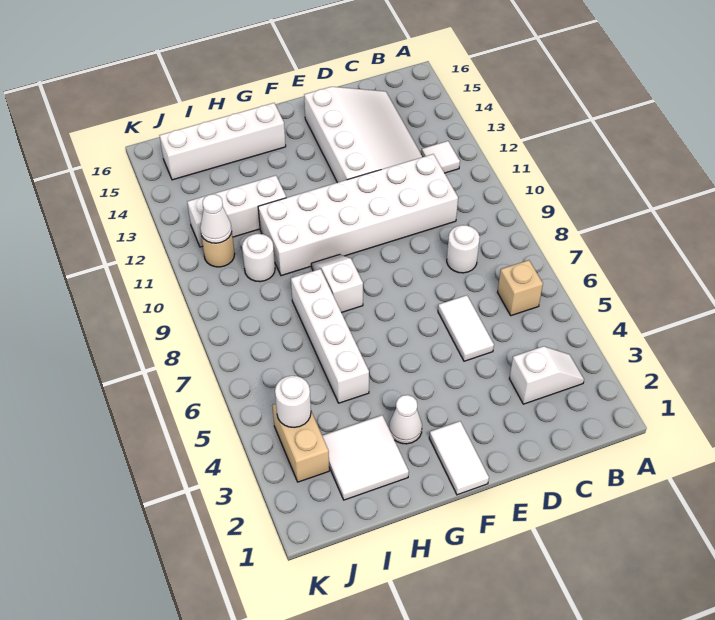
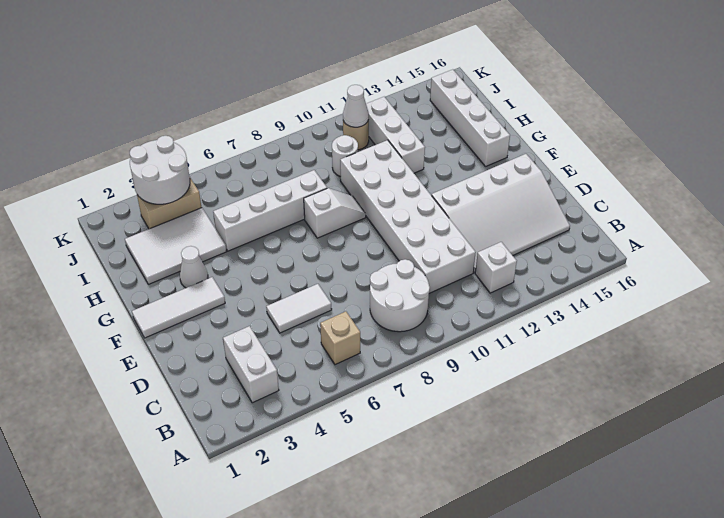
white 1x2 slope [509,346,584,404] -> white 1x2 brick [223,326,279,403]
white 1x1 tile [421,141,460,173] -> white 1x1 brick [475,242,517,293]
white 1x1 round brick [447,225,480,273] -> white 2x2 round brick [370,259,430,332]
white 1x2 tile [429,421,489,495] -> white 1x3 tile [132,277,225,338]
white 2x2 tile [322,415,409,500] -> white 2x3 tile [125,208,227,284]
white 1x1 round brick [275,376,311,427] -> white 2x2 round brick [130,136,190,204]

